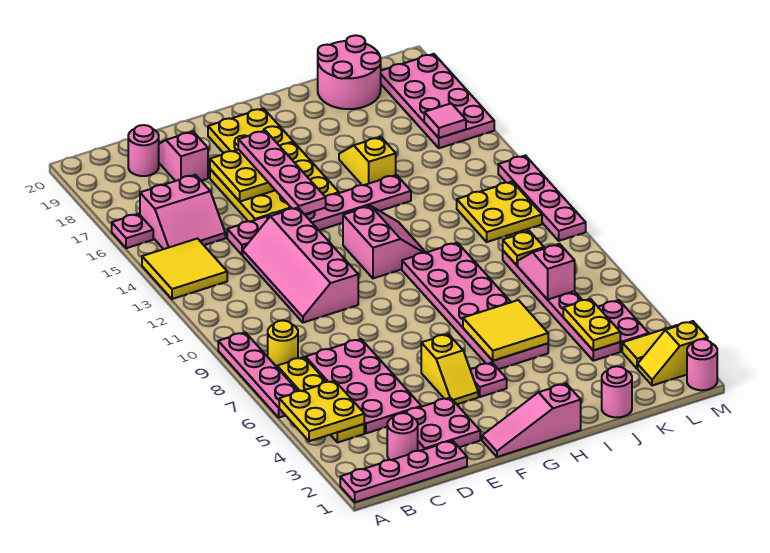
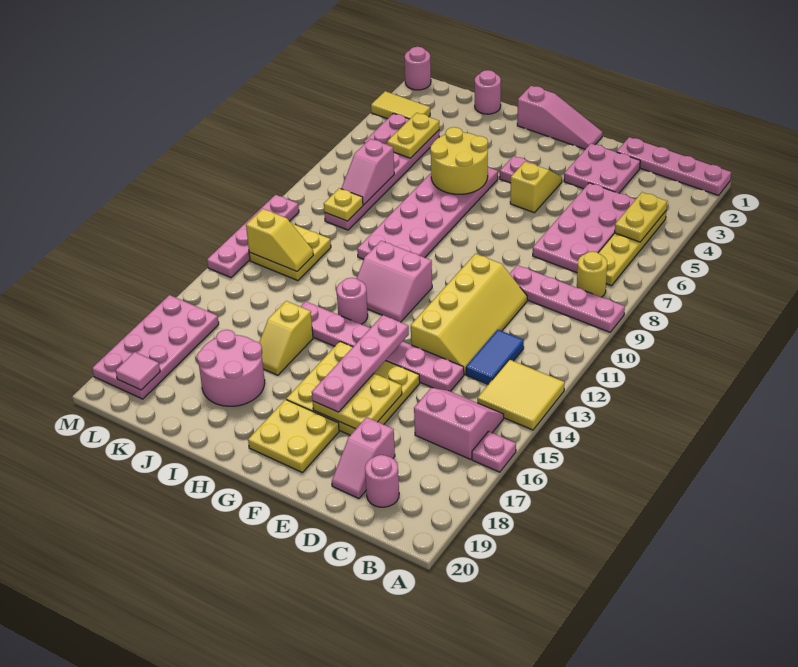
yellow 2x2 plate [279,381,364,441] -> yellow 1x2 plate [615,192,667,242]
pink 1x4 plate [218,332,298,418] -> pink 1x4 plate turned to [510,265,625,332]
pink 1x1 round brick [387,413,418,460] -> pink 1x1 round brick moved to [336,278,368,324]
none -> blue 1x2 tile [466,329,524,384]
pink 2x4 slope [243,208,358,323] -> yellow 2x4 slope [411,254,527,375]
pink 2x2 slope [343,206,426,278] -> pink 2x2 slope turned to [356,241,432,322]
yellow 2x2 tile [463,300,548,361] -> yellow 2x2 round brick [430,127,488,194]
pink 2x2 round brick [318,35,381,109] -> pink 2x2 round brick moved to [197,330,265,406]
yellow 1x2 slope [638,321,708,386] -> yellow 1x2 slope moved to [246,209,313,271]
pink 1x1 tile [424,103,466,138] -> pink 1x1 tile moved to [115,352,160,390]

